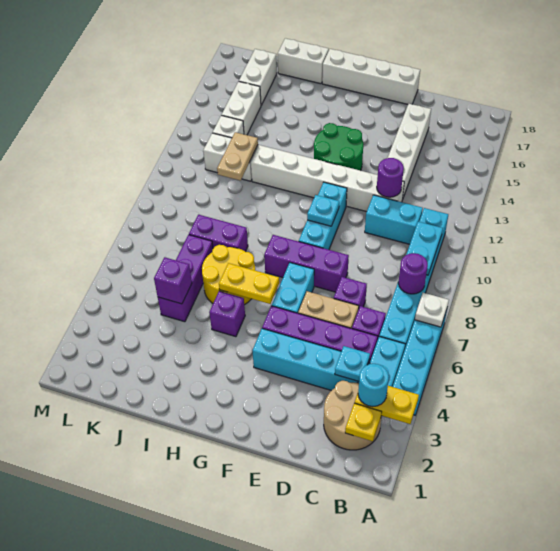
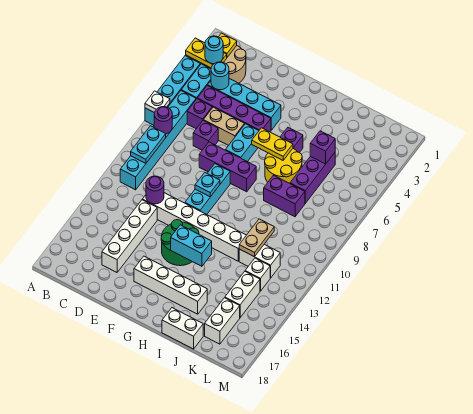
cyan 1x1 plate [335,346,370,381] -> cyan 1x1 round brick [211,62,229,90]
cyan 1x2 brick [365,195,423,244] -> cyan 1x2 brick moved to [171,225,212,266]
white 1x4 brick [322,49,420,104] -> white 1x4 brick moved to [134,256,207,314]

